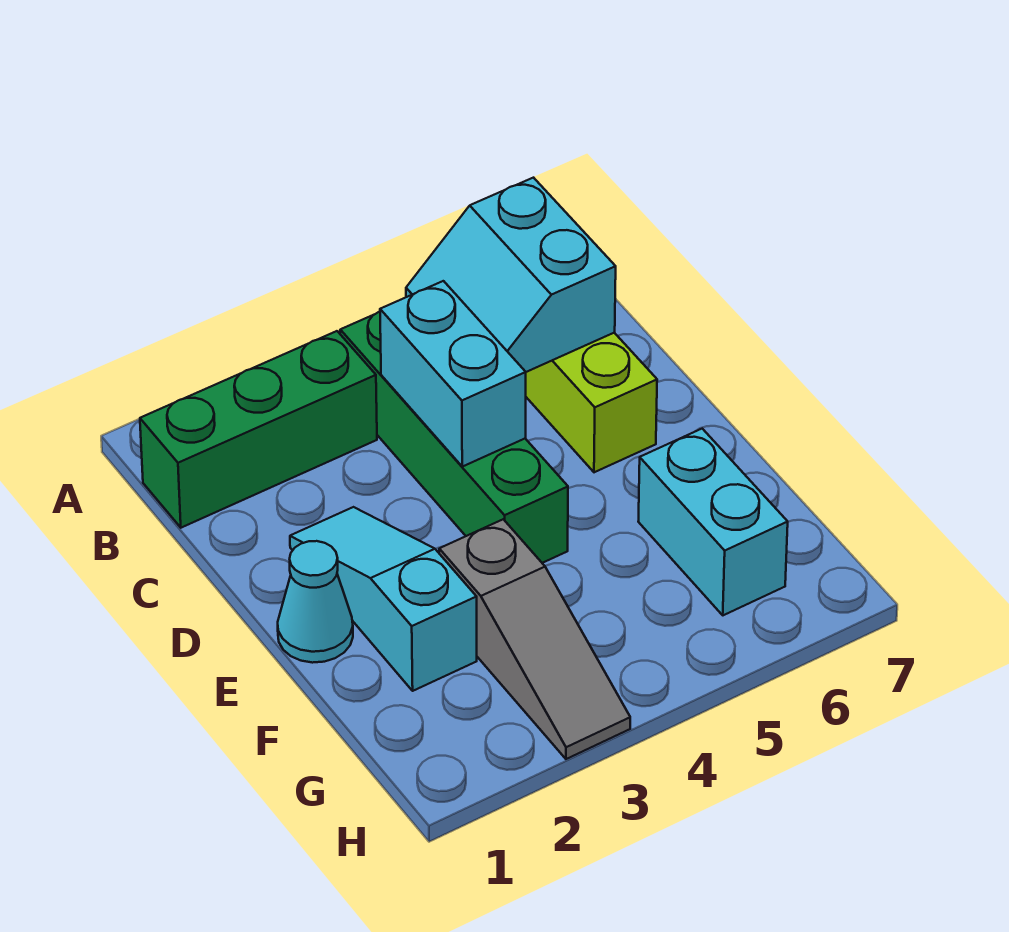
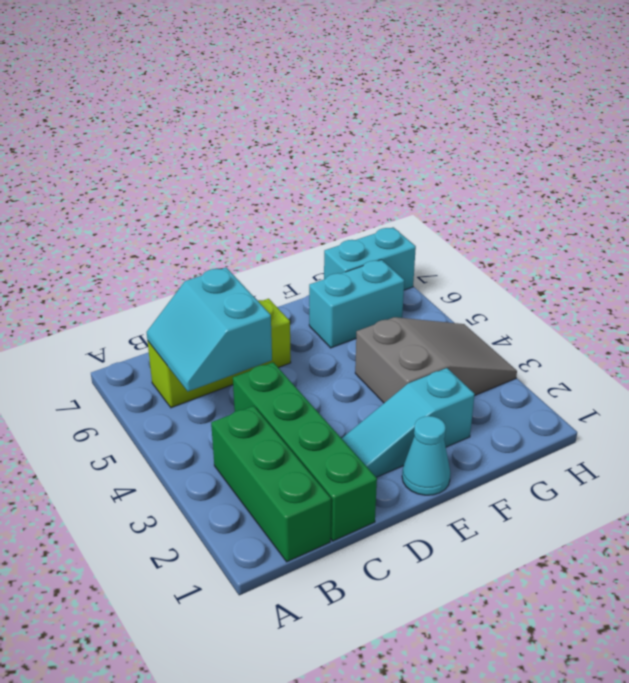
green 1x4 brick [340,312,568,563] -> green 1x4 brick turned to [233,362,377,541]
cyan 2x2 slope [406,178,616,372] -> cyan 2x2 slope turned to [147,268,272,391]
cyan 1x2 brick [380,281,526,467] -> cyan 1x2 brick moved to [324,227,416,290]
grey 1x3 slope [439,519,630,759] -> grey 2x3 slope [355,317,517,403]

